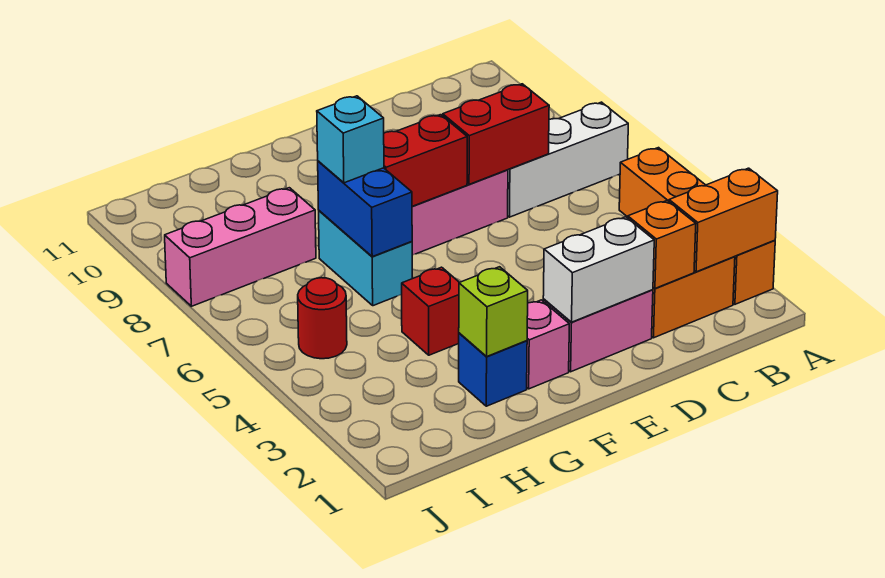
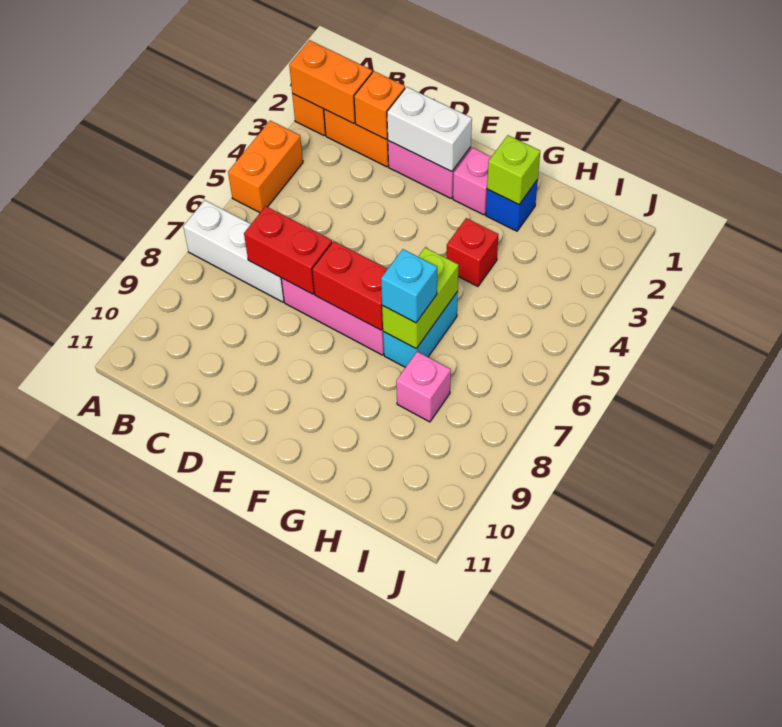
blue 1x2 brick [318,161,412,257] -> lime 1x2 brick [382,248,459,349]
pink 1x3 brick [165,188,316,306] -> pink 1x1 brick [396,352,451,422]
red 1x1 round brick [298,278,347,359] -> none

